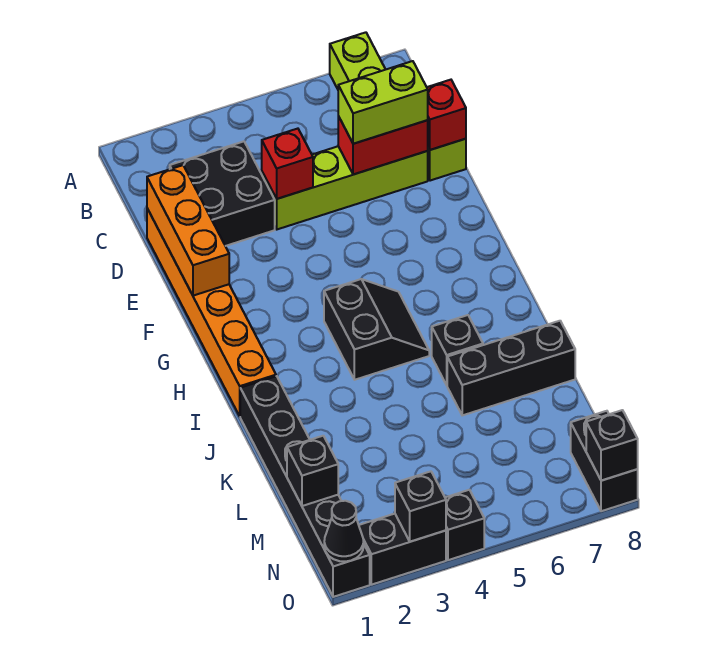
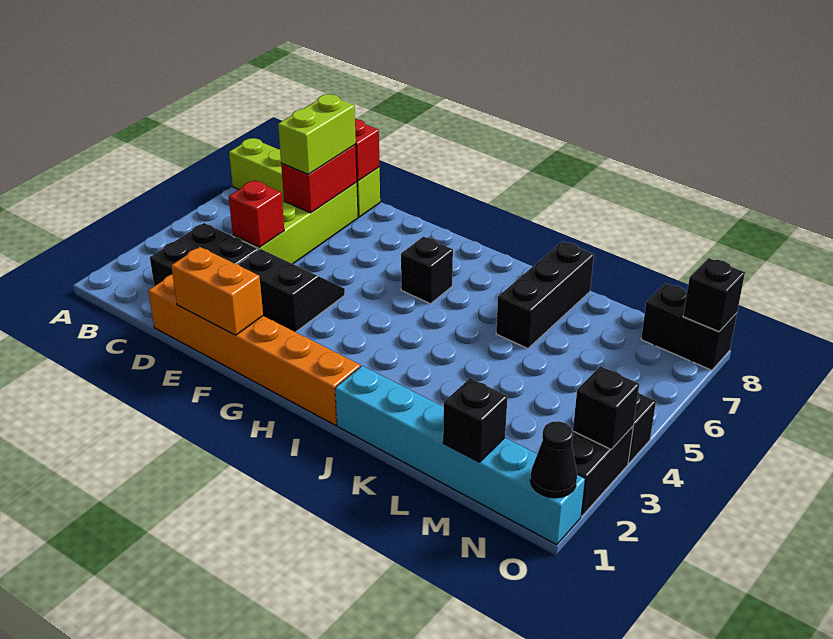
orange 1x3 brick [147,165,229,296] -> orange 1x2 brick [171,247,263,335]
black 2x2 slope [324,279,429,380] -> black 2x2 slope moved to [238,249,345,332]
black 1x6 brick [240,376,370,597] -> cyan 1x6 brick [335,366,585,545]
black 1x1 brick [432,315,483,385] -> black 1x1 brick moved to [401,237,453,304]

